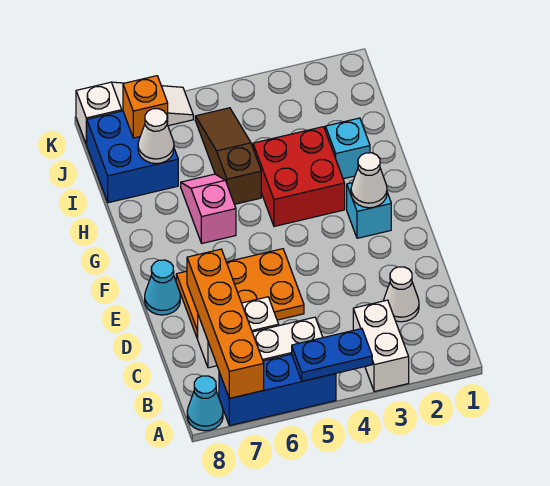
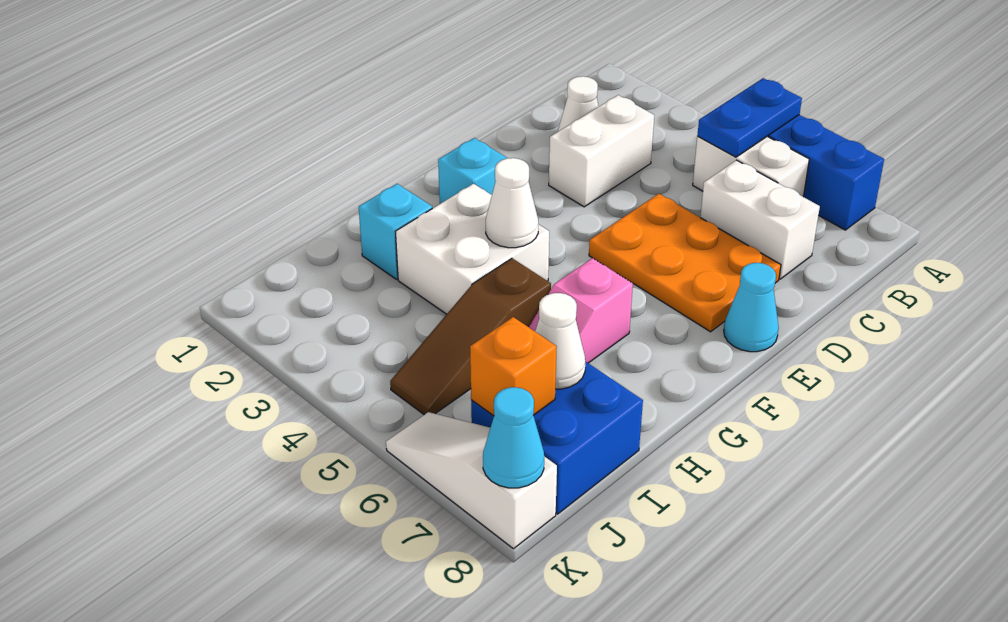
white 1x2 brick [353,300,409,392] -> white 1x2 brick moved to [549,95,654,207]
blue 1x2 plate [292,329,372,381] -> blue 1x2 plate turned to [697,78,802,157]
orange 1x4 brick [187,249,264,398] -> none
cyan 1x1 cone [187,376,223,431] -> cyan 1x1 cone moved to [483,387,544,488]
white 1x1 cone [351,153,387,208] -> white 1x1 cone moved to [486,158,538,248]
red 2x2 brick [253,127,345,226] -> white 2x2 brick [396,184,549,314]

